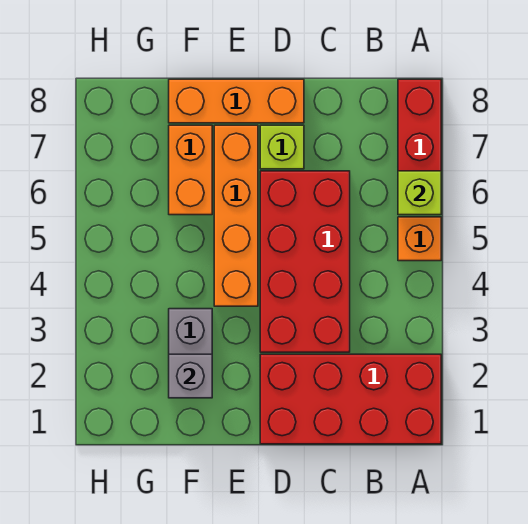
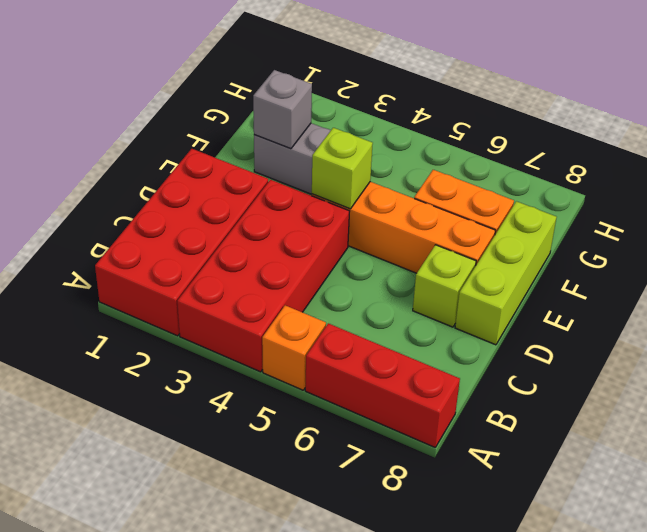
lime 1x1 brick [398,171,441,215] -> lime 1x1 brick moved to [312,128,373,209]
red 2x4 brick [260,171,350,352] -> red 2x4 brick turned to [177,180,350,372]
orange 1x3 brick [169,79,304,123] -> lime 1x3 brick [455,201,557,345]

